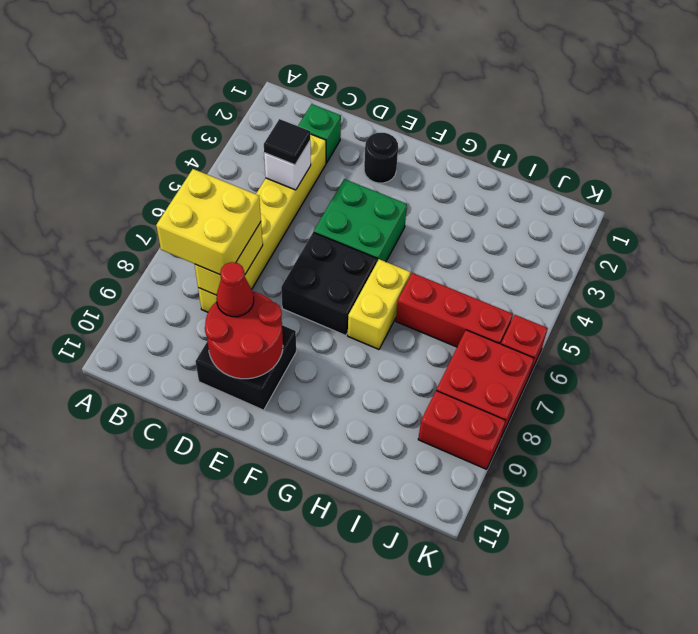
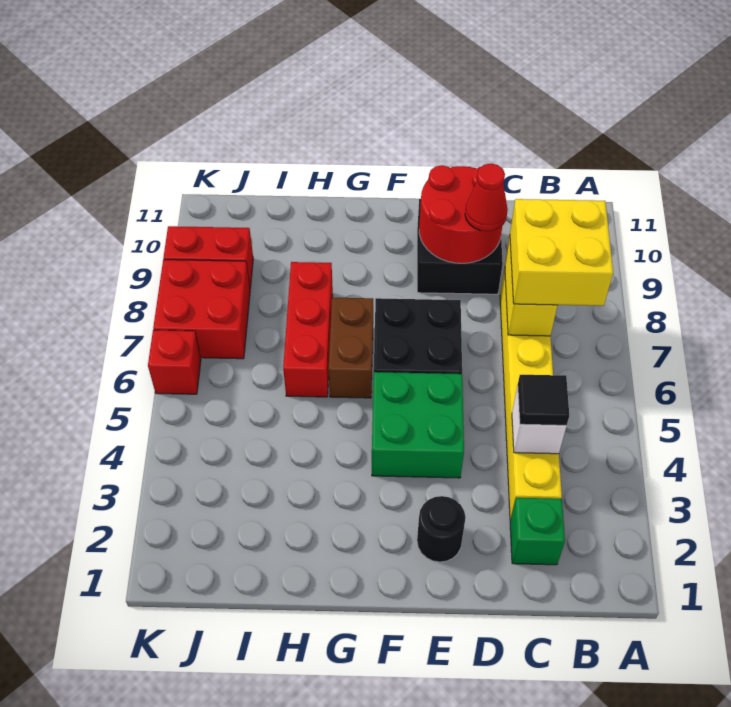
yellow 1x2 brick [348,259,411,349] -> brown 1x2 brick [328,298,373,398]
red 1x3 brick [396,273,513,347] -> red 1x3 brick turned to [283,262,333,397]

